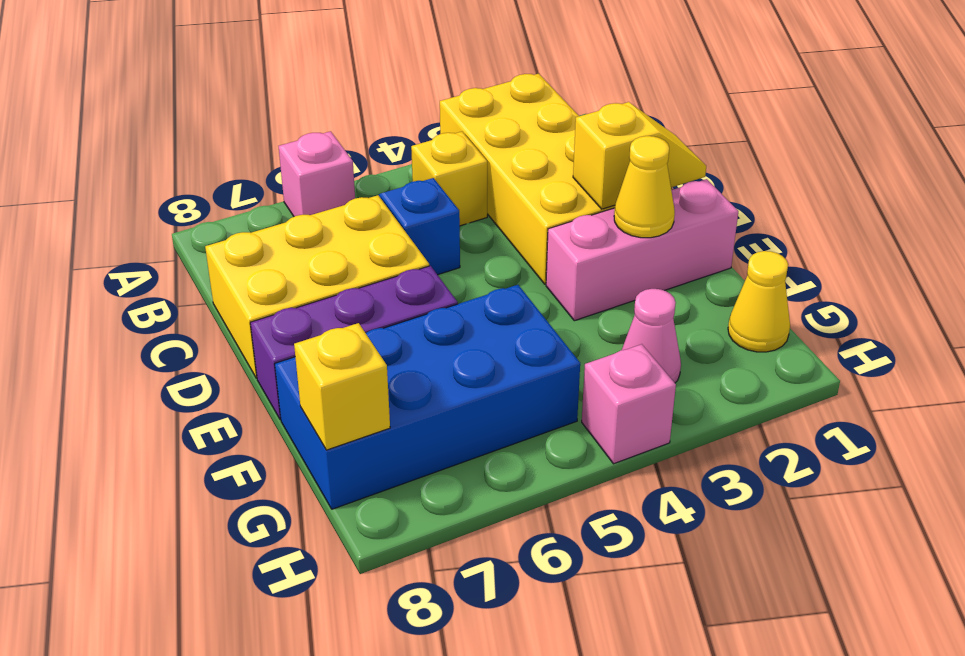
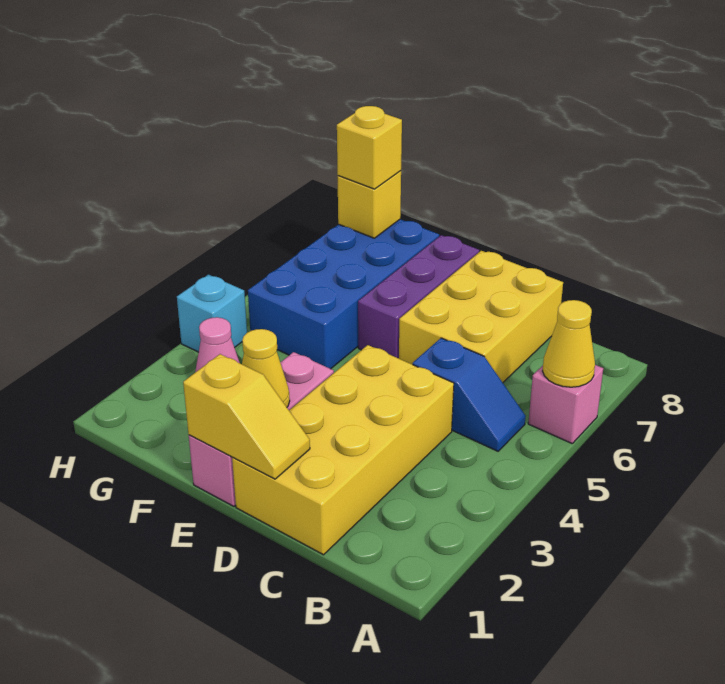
yellow 2x4 brick [440,74,615,284] -> yellow 2x4 brick turned to [232,345,454,555]
yellow 1x1 brick [411,132,487,226] -> yellow 1x1 brick moved to [337,106,402,189]
yellow 1x2 slope [573,102,706,209] -> yellow 1x2 slope turned to [183,354,310,479]
yellow 1x1 cone [728,251,790,352] -> yellow 1x1 cone moved to [543,300,595,387]
pink 1x1 brick [582,344,676,464] -> cyan 1x1 brick [177,275,247,352]

